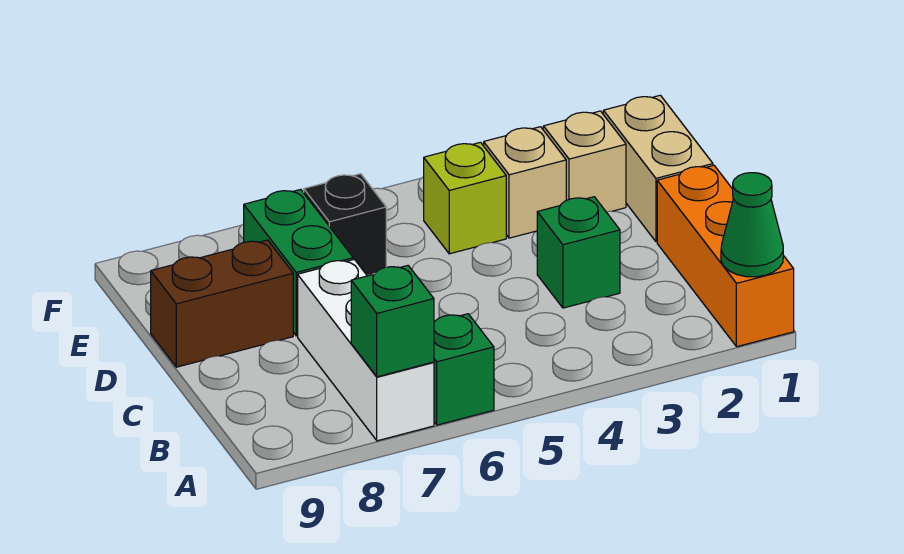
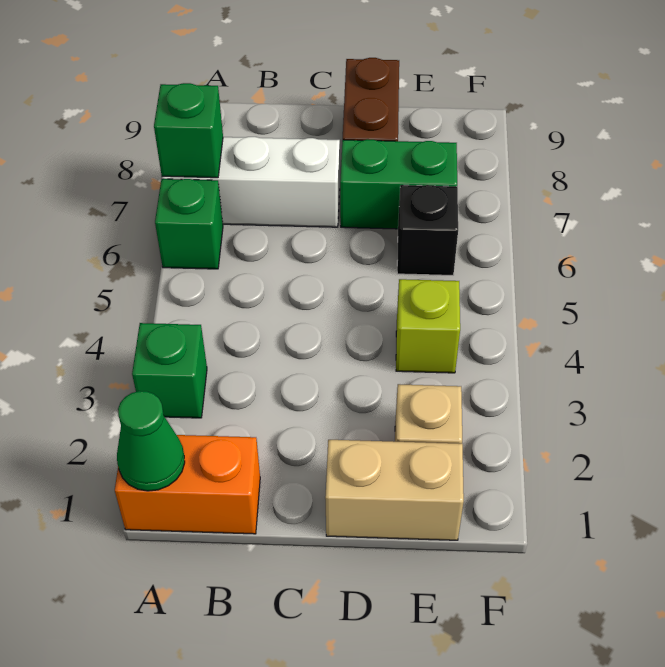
orange 1x3 brick [657,165,794,347] -> orange 1x2 brick [115,435,260,534]
green 1x1 brick [537,197,620,308] -> green 1x1 brick moved to [132,323,207,418]
tan 1x1 brick [484,127,566,238] -> none

